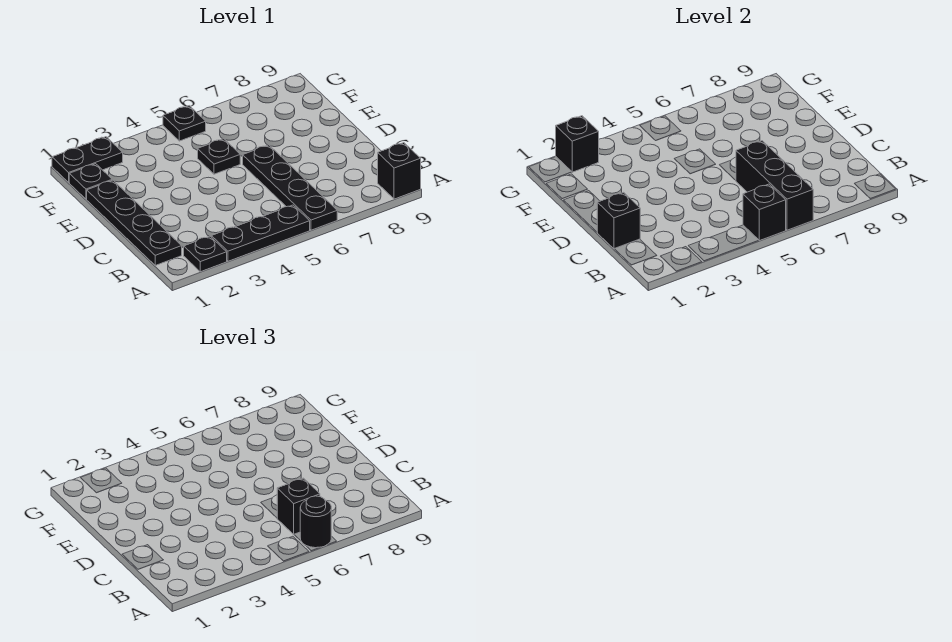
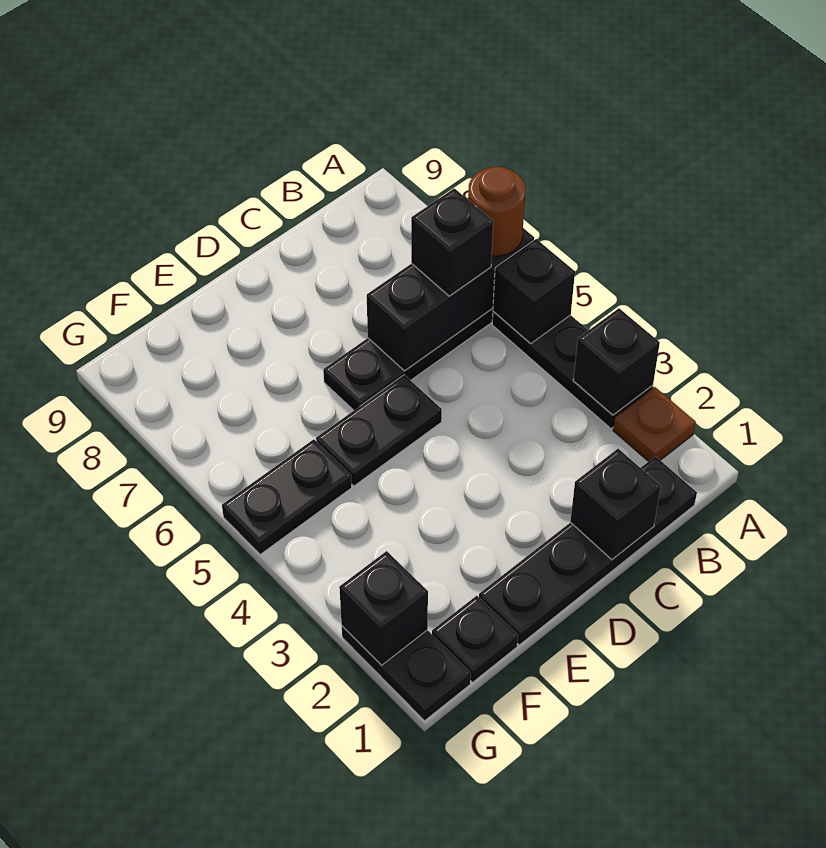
black 1x1 plate [184,236,227,272] -> brown 1x1 plate [613,387,696,462]
black 1x1 round brick [300,496,331,548] -> brown 1x1 round brick [468,167,525,256]
black 1x1 brick [378,143,421,199] -> black 1x1 brick moved to [573,308,660,415]
black 1x1 plate [198,139,240,174] -> black 1x2 plate [316,375,442,486]
black 1x1 plate [163,106,206,141] -> black 1x2 plate [222,439,352,555]

